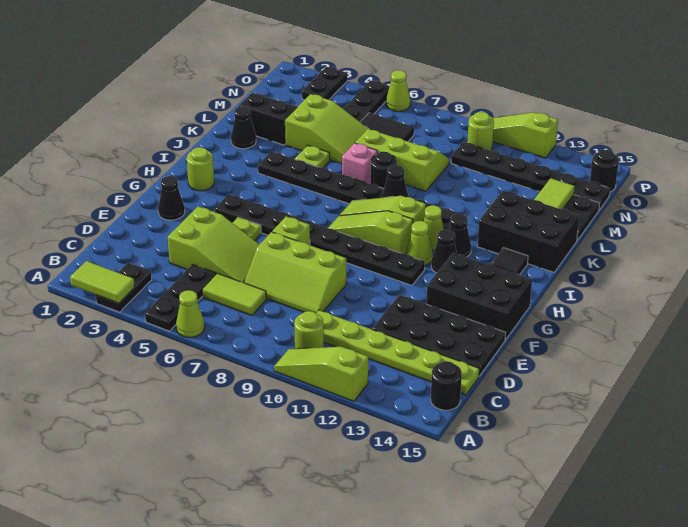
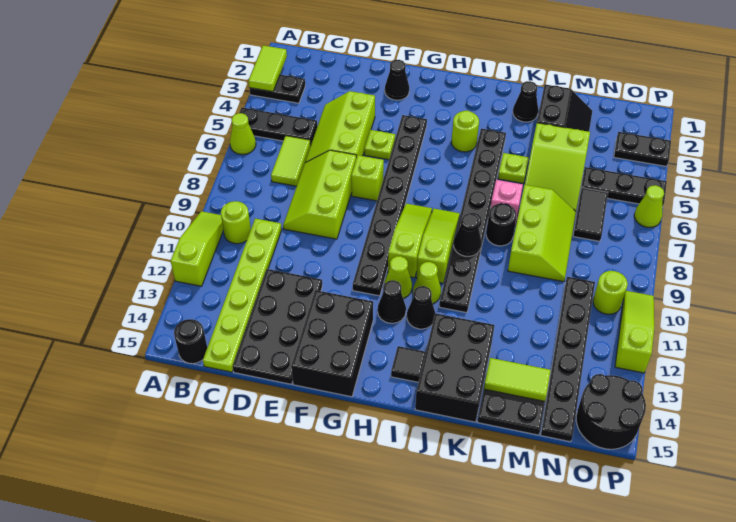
lime 2x3 slope [168,206,260,283] -> lime 2x3 slope turned to [305,91,375,163]
lime 1x1 round brick [187,147,214,191] -> lime 1x1 round brick moved to [451,111,479,152]
black 1x1 round brick [590,150,619,192] -> black 2x2 round brick [576,374,646,449]

